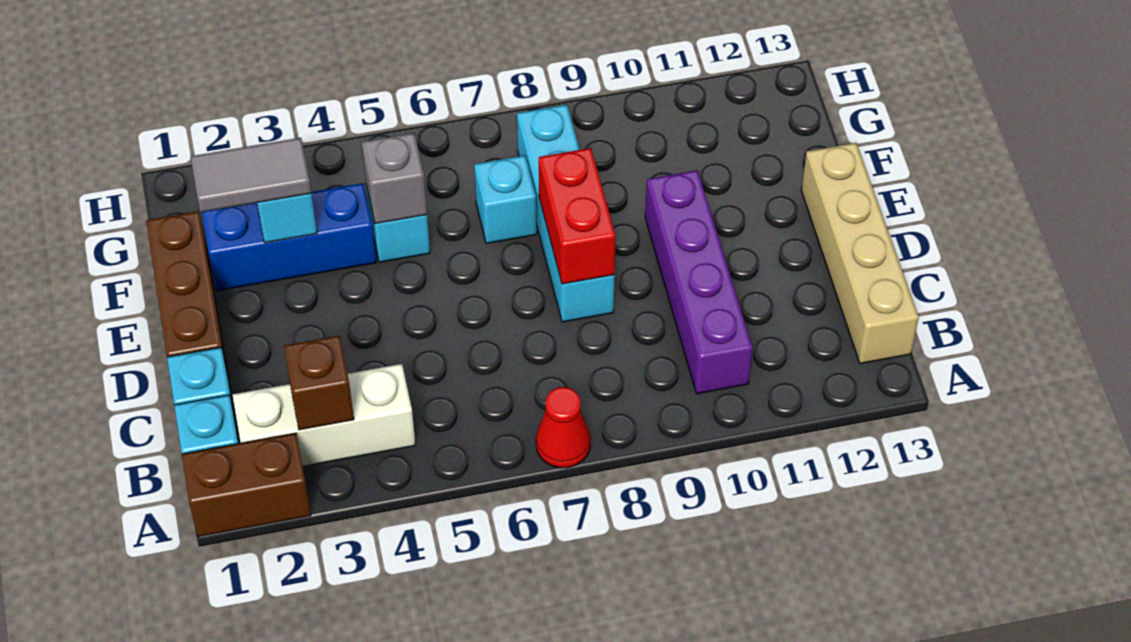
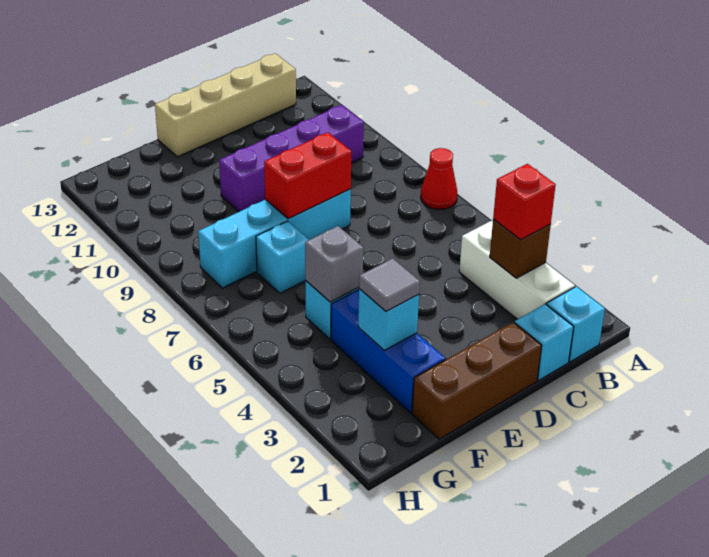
brown 1x2 brick [182,433,311,537] -> none
none -> red 1x1 brick [493,164,556,240]
grey 1x2 tile [191,138,311,212] -> grey 1x1 tile [359,258,420,311]

